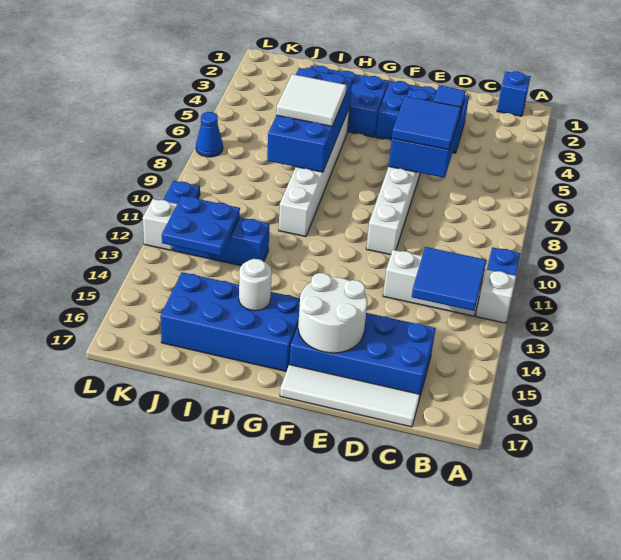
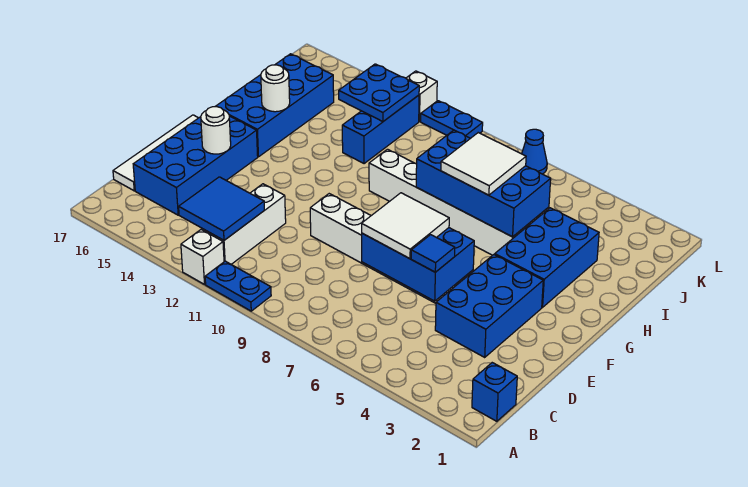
blue 2x2 tile [392,96,461,150] -> white 2x2 tile [362,193,449,259]
white 2x2 round brick [298,273,367,353] -> white 1x1 round brick [201,107,231,154]

